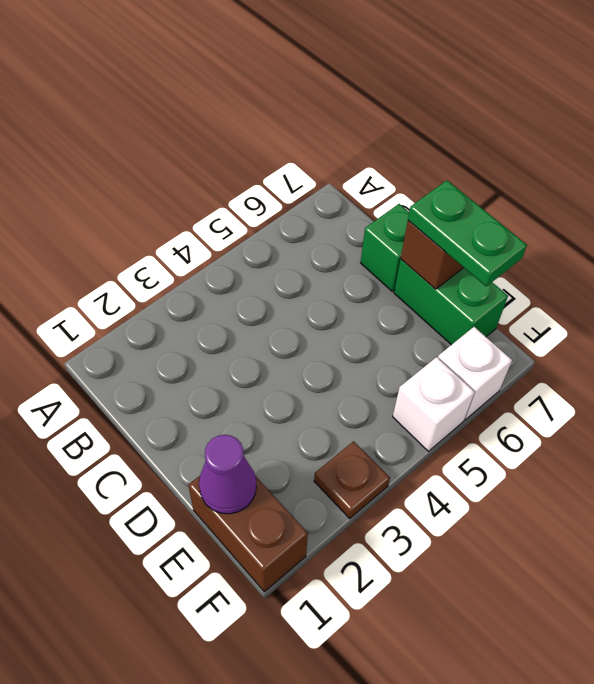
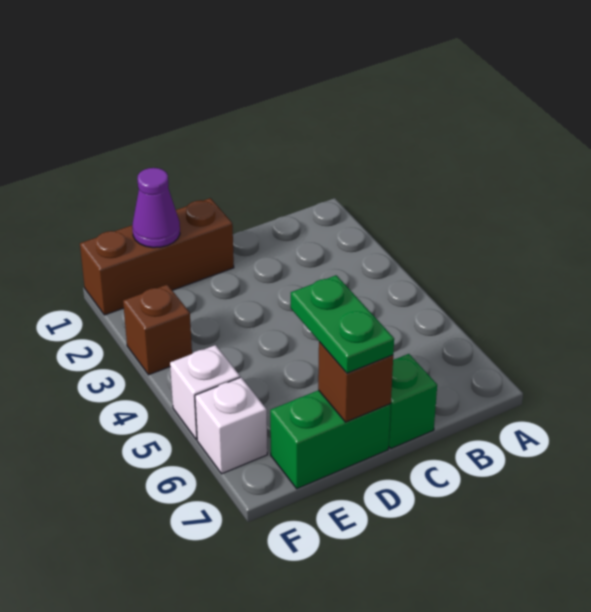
green 1x2 plate [408,180,527,286] -> green 1x2 plate turned to [291,275,394,373]
brown 1x2 brick [188,476,308,592] -> brown 1x3 brick [80,198,234,315]
brown 1x1 plate [314,441,390,519] -> brown 1x1 brick [123,285,192,375]

